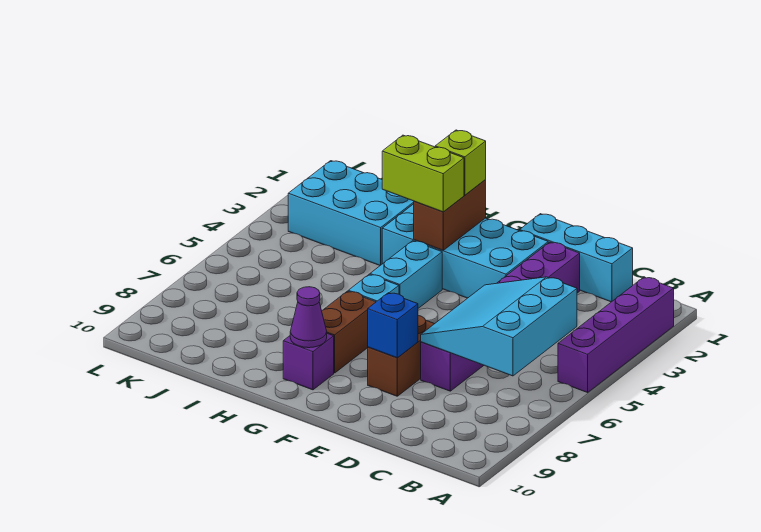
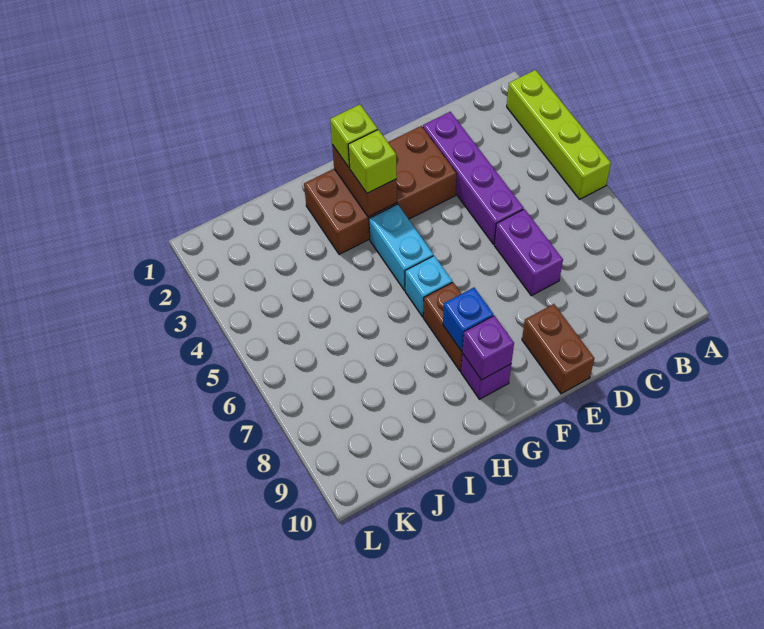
purple 1x4 brick [558,277,674,392] -> lime 1x4 brick [507,70,611,199]
cyan 3x3 slope [421,277,577,376] -> none
cyan 1x3 brick [520,214,633,302] -> none
cyan 2x4 brick [382,204,548,298] -> brown 2x4 brick [304,126,457,254]
brown 1x2 brick [368,316,434,396] -> brown 1x2 brick moved to [522,304,594,394]
blue 1x1 brick [368,293,418,358] -> blue 1x1 brick moved to [443,288,493,351]
lime 1x2 brick [382,135,464,212] -> lime 1x1 brick [348,130,397,193]
purple 1x1 cone [290,287,327,348] -> purple 1x1 brick [462,316,514,380]
cyan 2x3 brick [288,161,414,265] -> none

